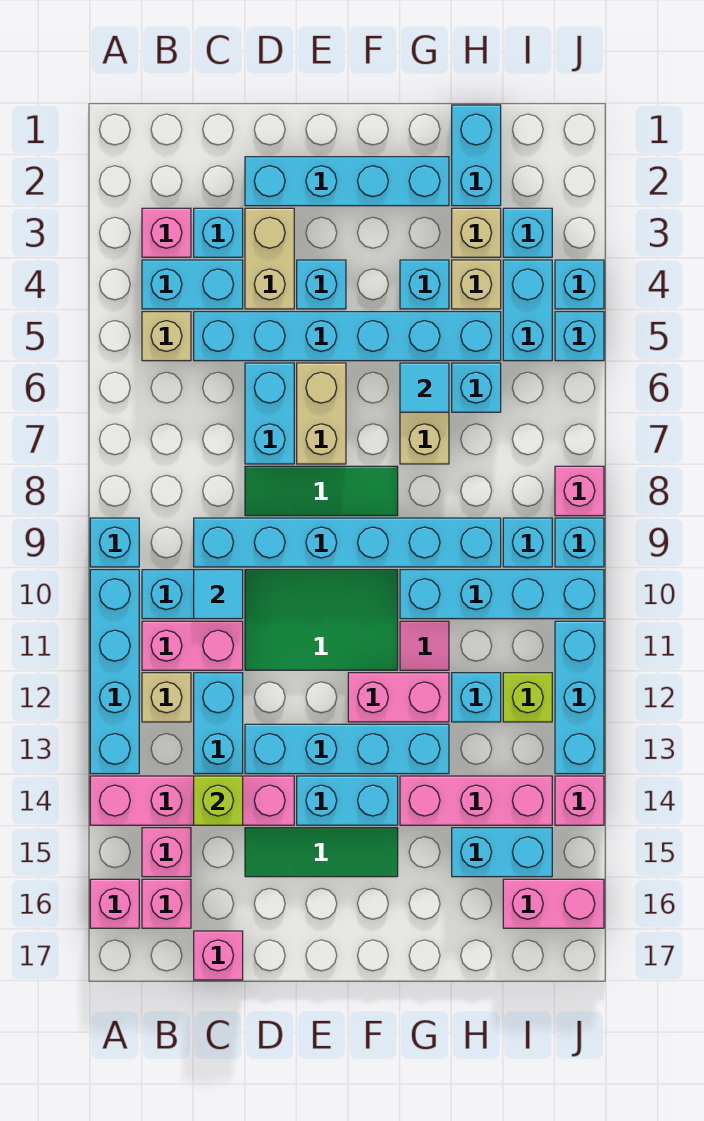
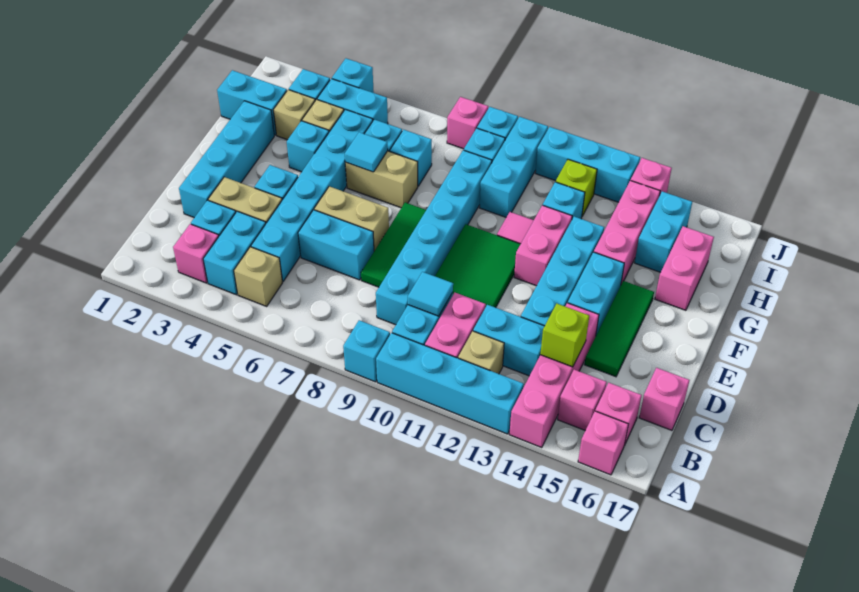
cyan 1x4 brick [400,570,604,619] -> cyan 1x3 brick [479,117,548,217]
pink 1x2 brick [503,879,604,928] -> pink 1x2 brick moved to [655,226,714,310]
cyan 1x1 brick [555,312,604,361] -> cyan 1x1 brick moved to [390,130,432,186]

